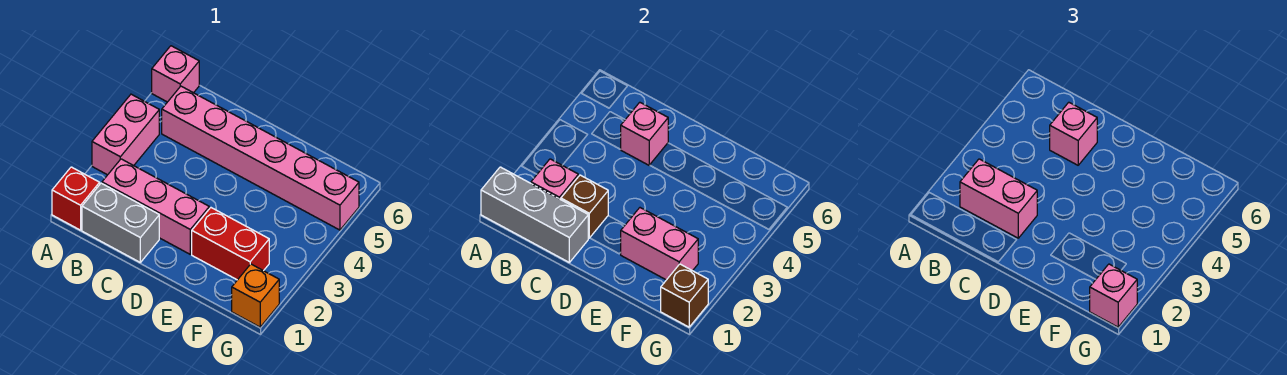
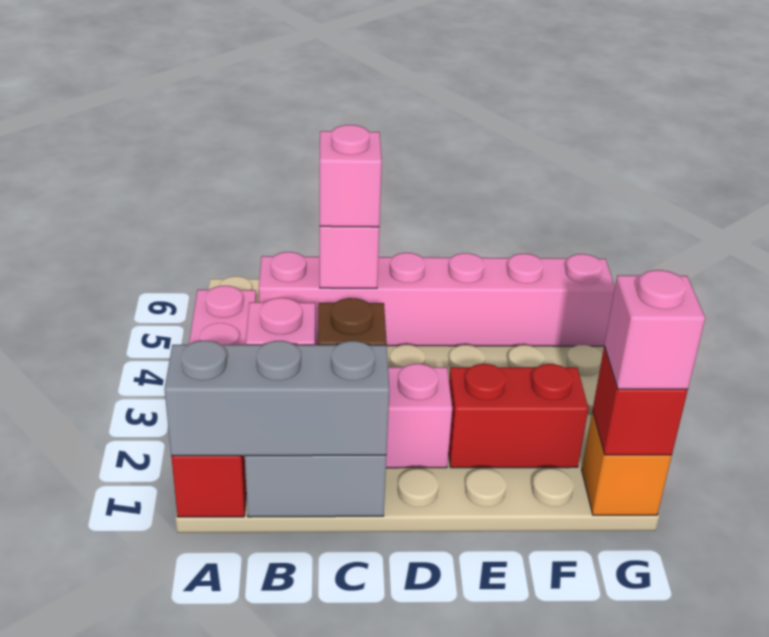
pink 1x1 brick [152,46,199,102] -> none
pink 1x2 brick [960,159,1037,238] -> none
pink 1x2 brick [621,208,698,280] -> none
brown 1x1 brick [661,264,708,327] -> red 1x1 brick [593,346,688,455]

